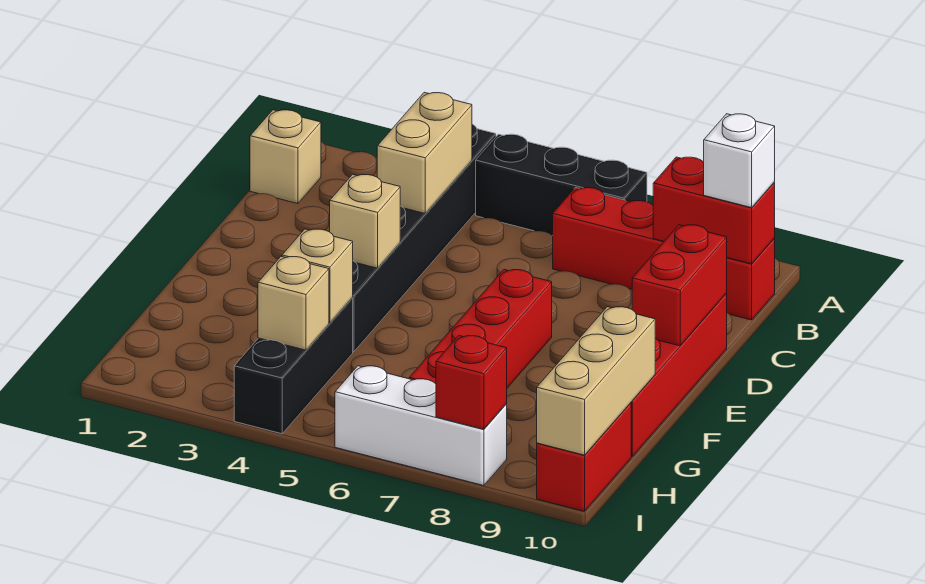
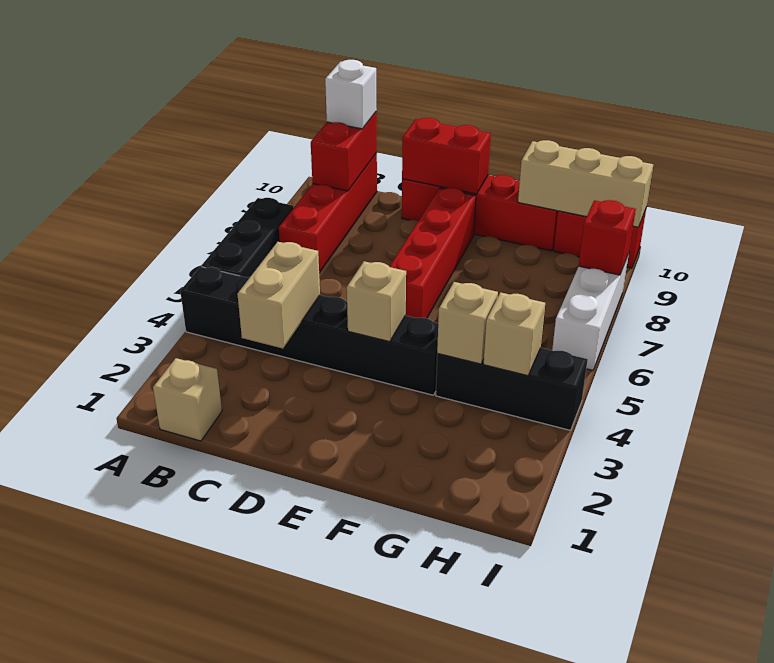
tan 1x2 brick [377,92,472,214] -> tan 1x2 brick turned to [237,242,320,348]
red 1x4 brick [409,270,552,388] -> red 1x4 brick turned to [389,188,476,318]

